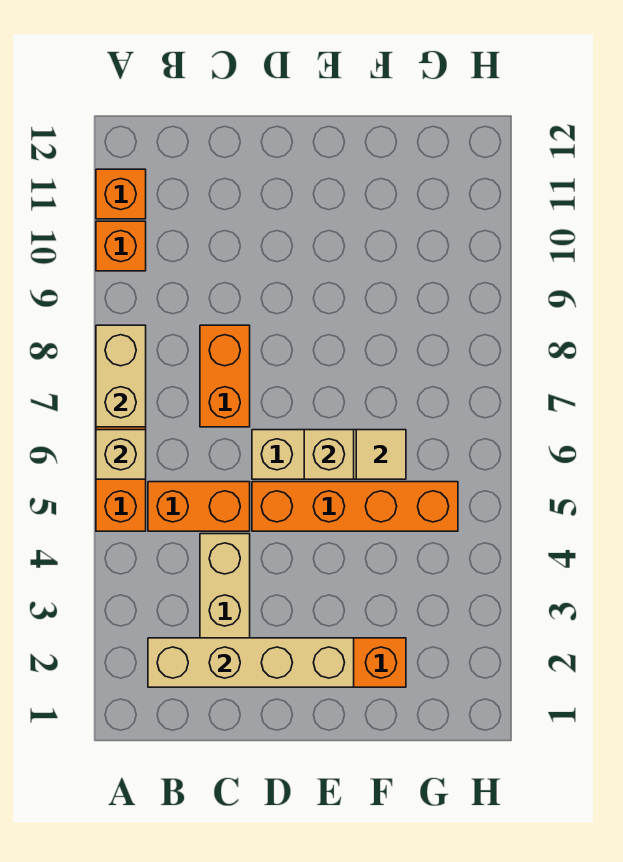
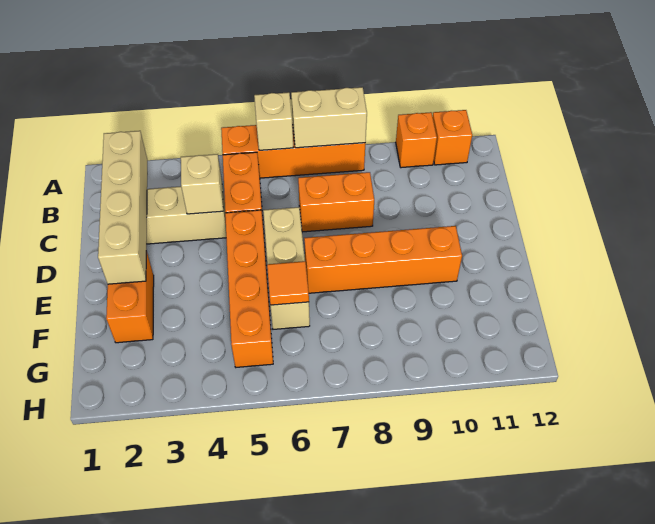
tan 1x1 brick [304,430,354,479] -> tan 1x1 brick moved to [181,154,223,214]
none -> orange 1x4 brick [304,226,462,293]
tan 1x1 tile [356,430,406,479] -> orange 1x1 tile [267,261,309,305]

